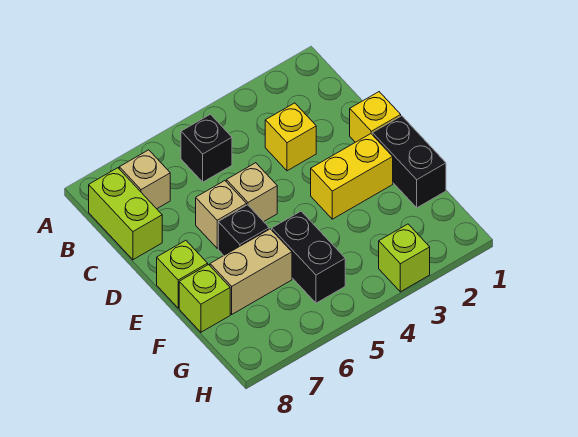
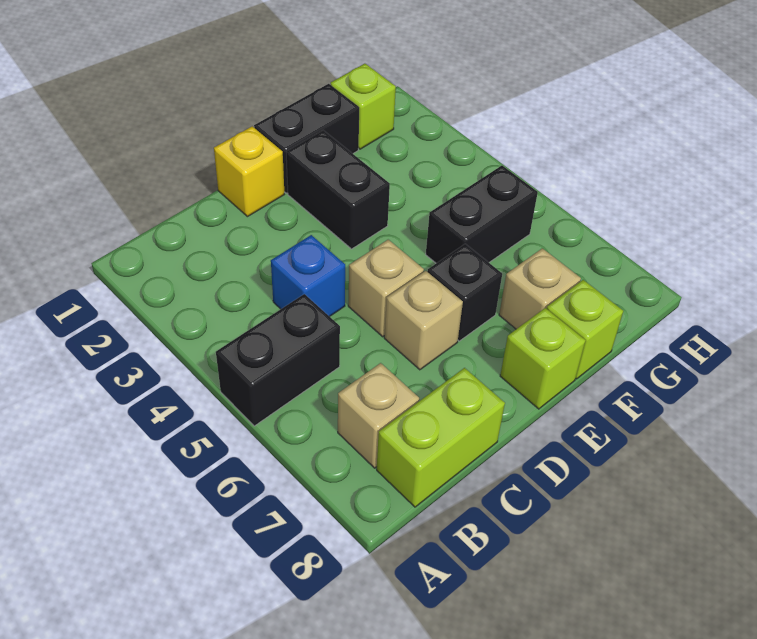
black 1x1 brick [181,114,232,182] -> black 1x2 brick [216,294,340,426]
yellow 1x1 brick [265,103,316,171] -> none
none -> blue 1x1 brick [271,235,345,317]
yellow 1x2 brick [311,134,393,219] -> black 1x2 brick [286,130,390,249]
tan 1x2 brick [210,229,292,314] -> tan 1x1 brick [499,248,581,329]
lime 1x1 brick [379,224,430,292] -> lime 1x1 brick moved to [331,64,396,149]

